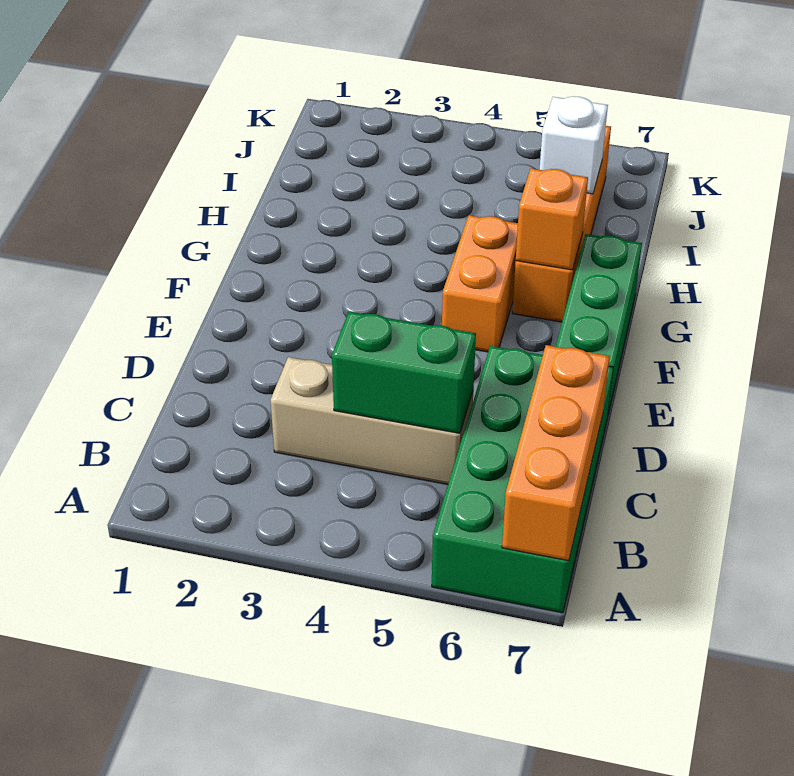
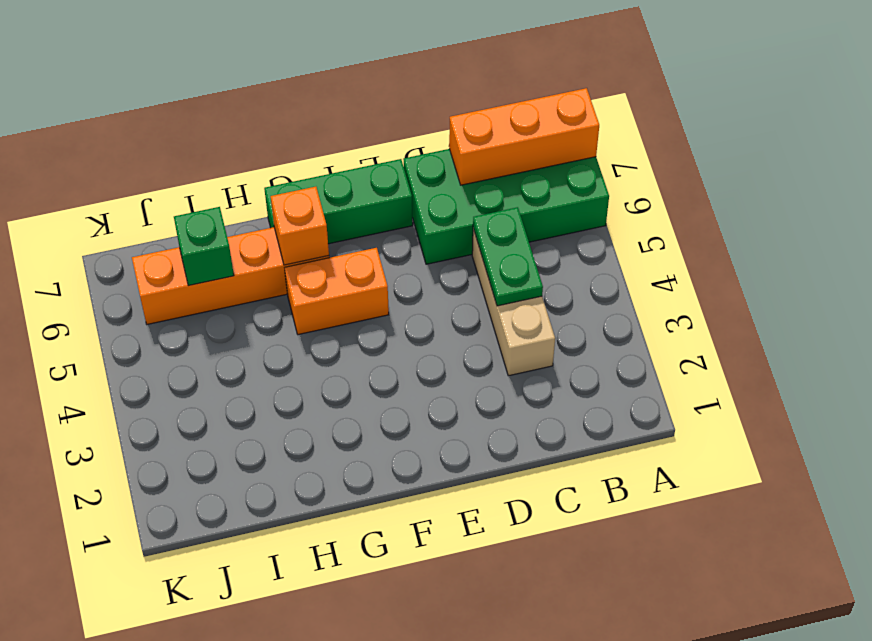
green 1x2 brick [332,312,476,433] -> green 1x2 plate [473,207,543,306]
white 1x1 brick [540,96,608,194] -> green 1x1 brick [174,207,234,286]

